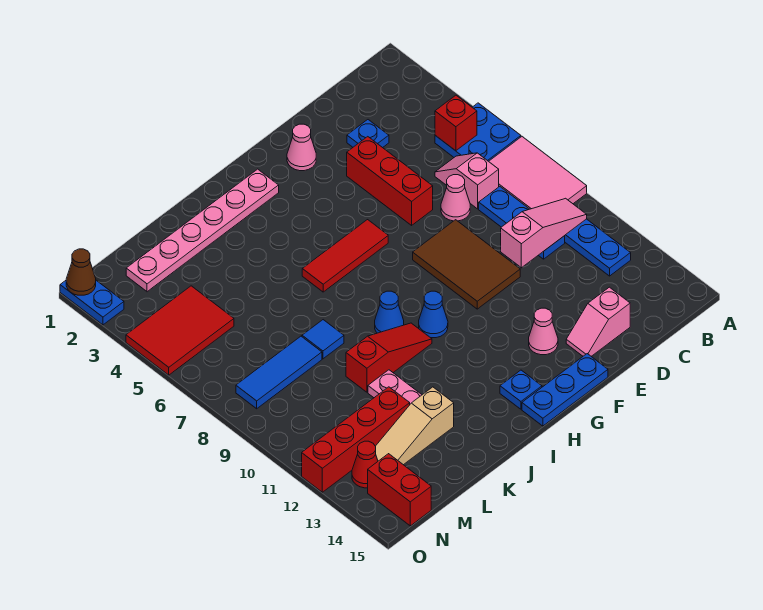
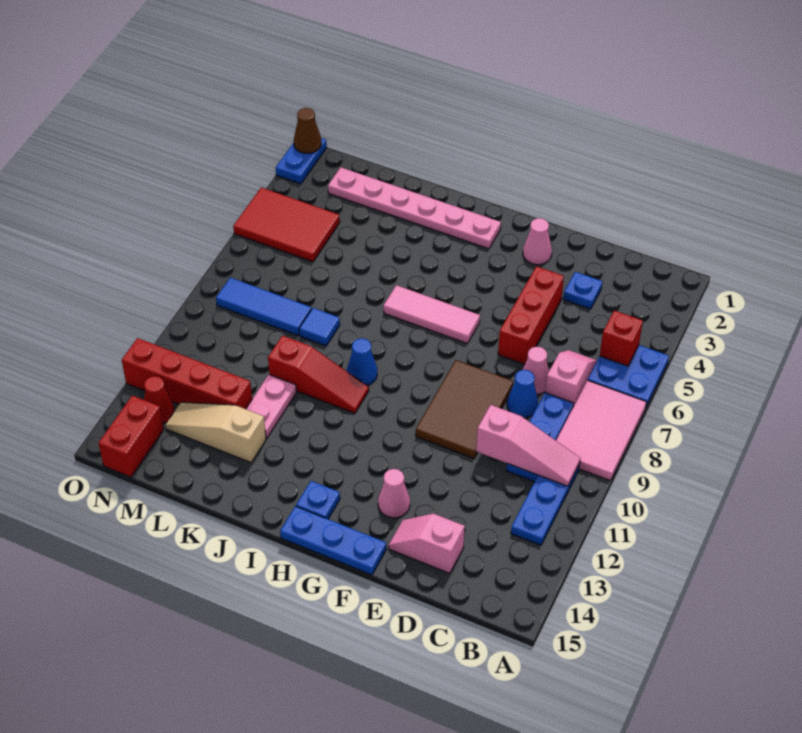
red 1x3 tile [302,220,388,292] -> pink 1x3 tile [383,285,480,344]
blue 1x1 cone [419,291,448,338] -> blue 1x1 cone moved to [507,370,538,418]

